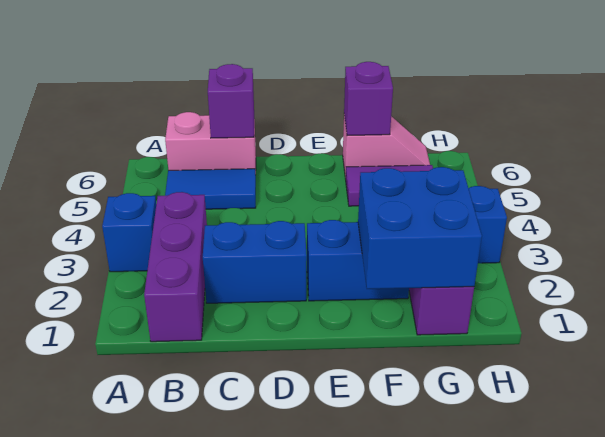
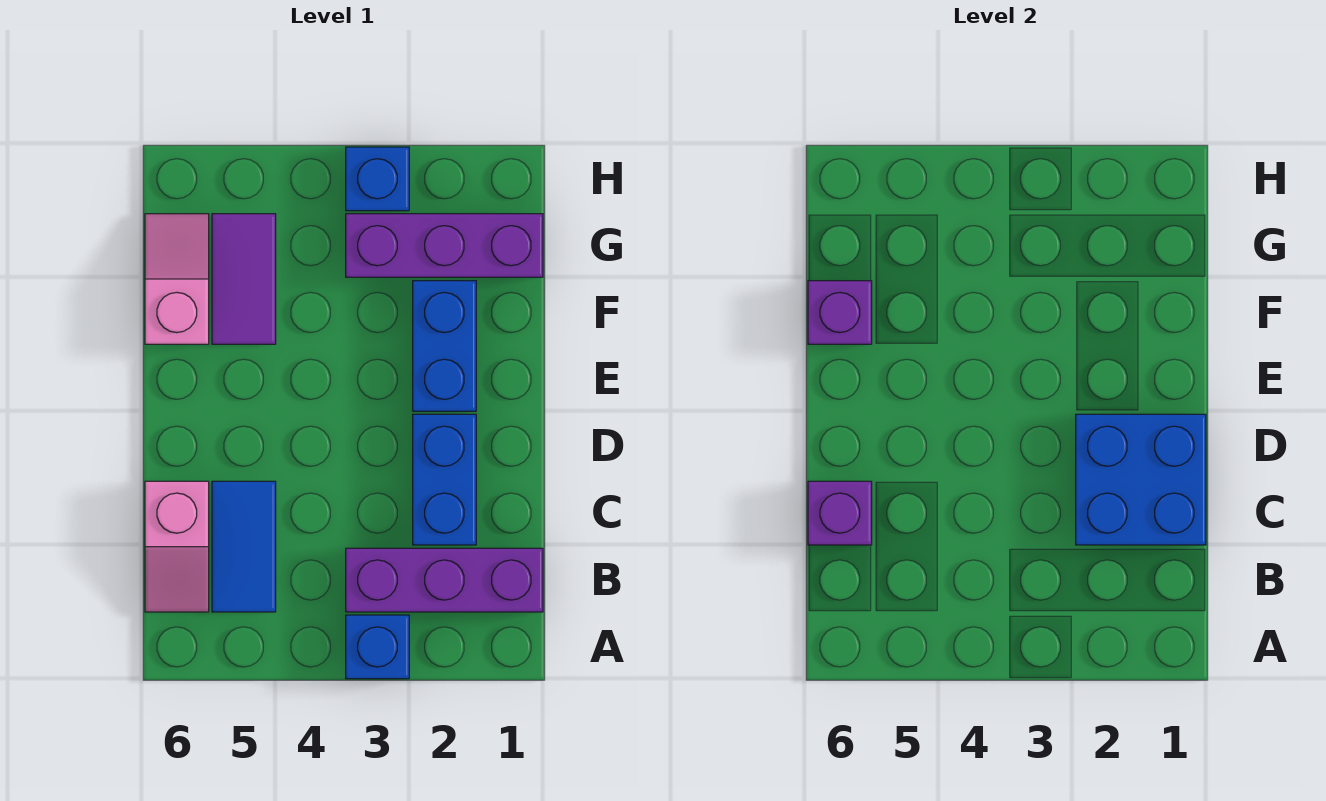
pink 1x2 brick [165,112,256,175] -> pink 1x2 slope [145,481,209,612]
blue 2x2 brick [358,167,482,289] -> blue 2x2 brick moved to [1076,414,1206,545]

